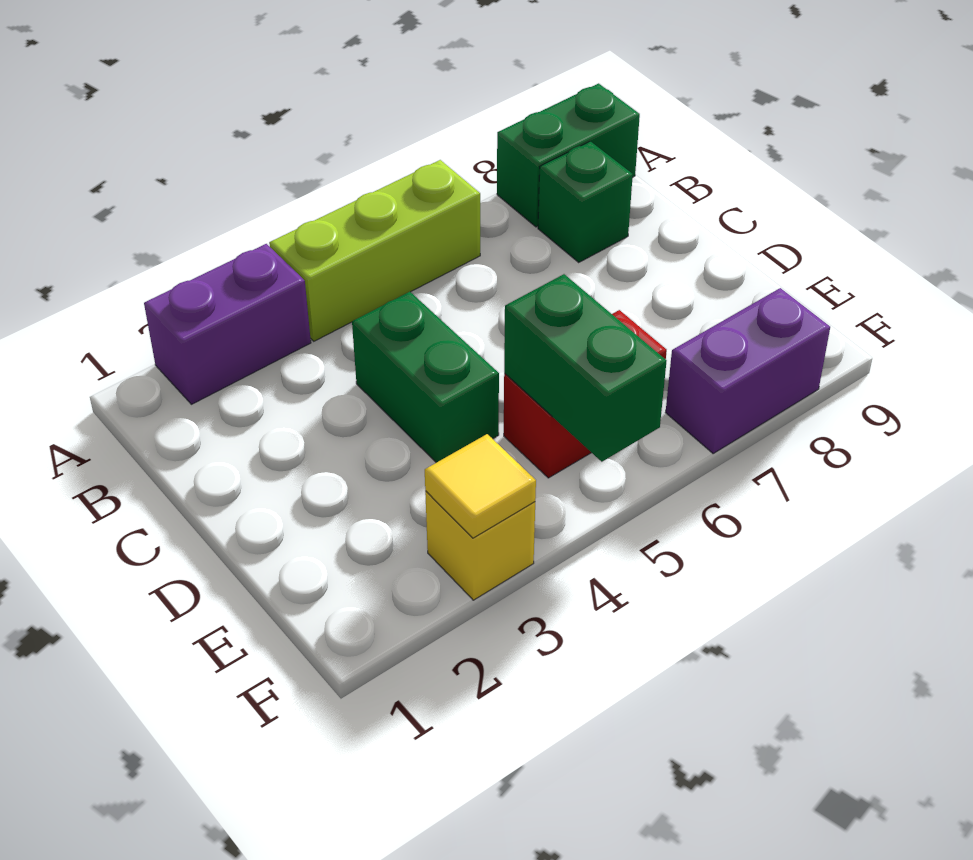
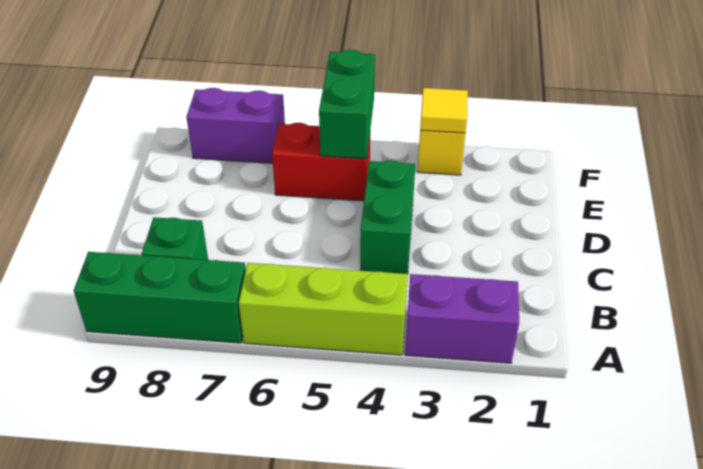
green 1x2 brick [497,83,640,227] -> green 1x3 brick [74,252,246,343]

